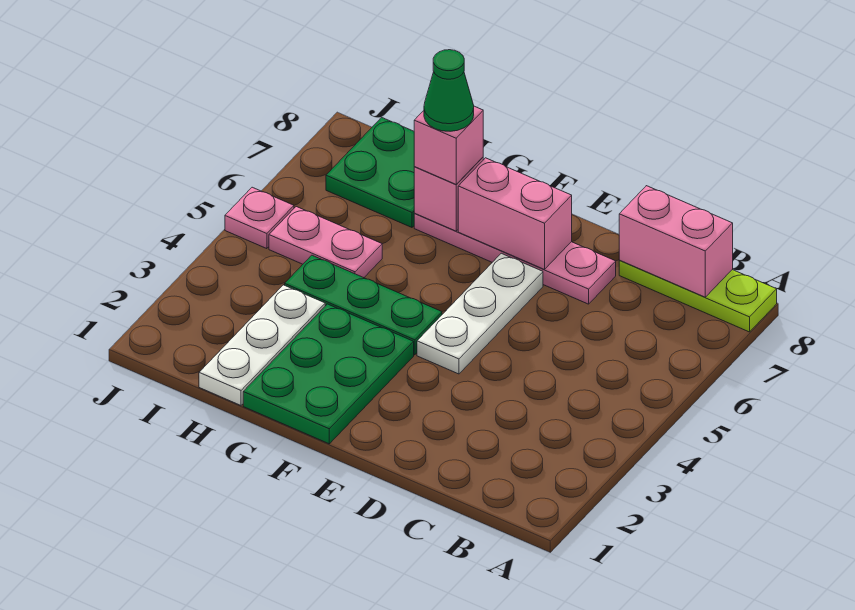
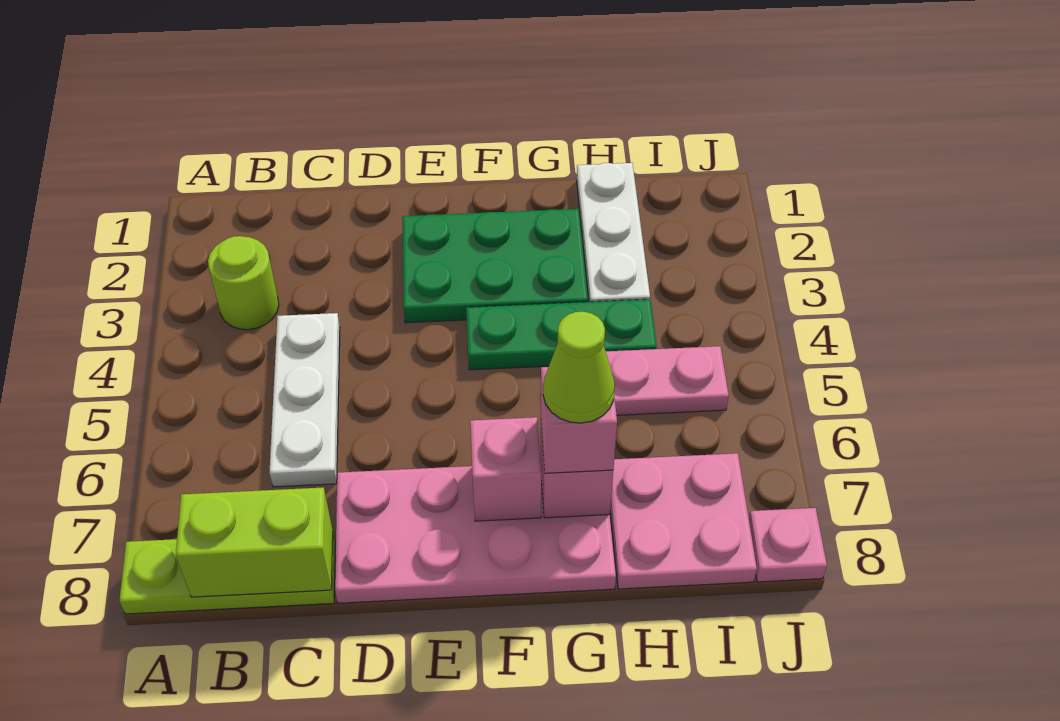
none -> lime 1x1 round brick [208,236,279,330]
pink 1x2 brick [619,186,733,297] -> lime 1x2 brick [176,487,333,597]
pink 1x4 plate [414,214,616,304] -> pink 2x4 plate [335,466,616,603]
white 1x3 plate [417,253,543,374] -> white 1x3 plate moved to [269,313,340,487]
pink 1x2 brick [458,158,572,269] -> pink 1x1 brick [470,417,541,521]
green 2x3 plate [243,304,414,444] -> green 2x3 plate turned to [402,209,588,323]
green 1x1 cone [424,50,474,131] -> lime 1x1 cone [543,312,615,423]
green 2x2 plate [326,117,415,227] -> pink 2x2 plate [610,453,757,589]
pink 1x1 plate [225,187,294,249] -> pink 1x1 plate moved to [749,508,827,582]

